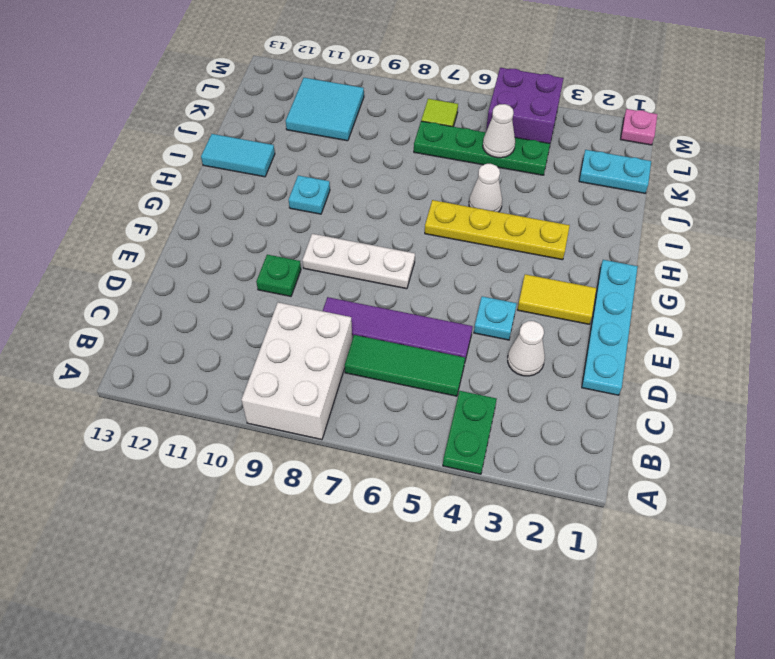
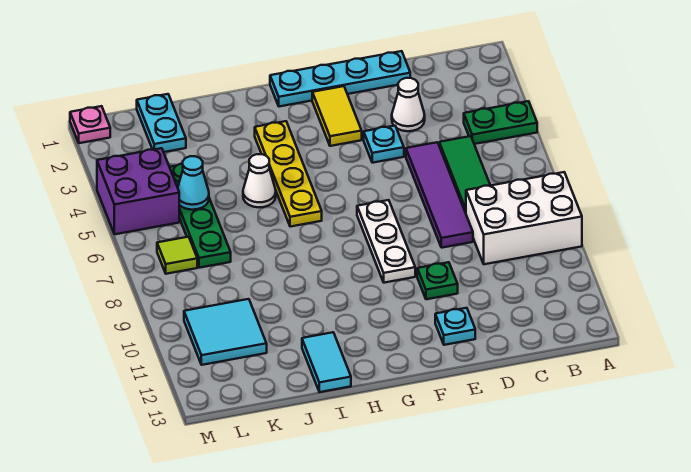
cyan 1x1 plate [289,175,330,214] -> cyan 1x1 plate moved to [435,308,475,345]
white 1x1 cone [483,104,515,158] -> cyan 1x1 cone [178,156,209,210]

